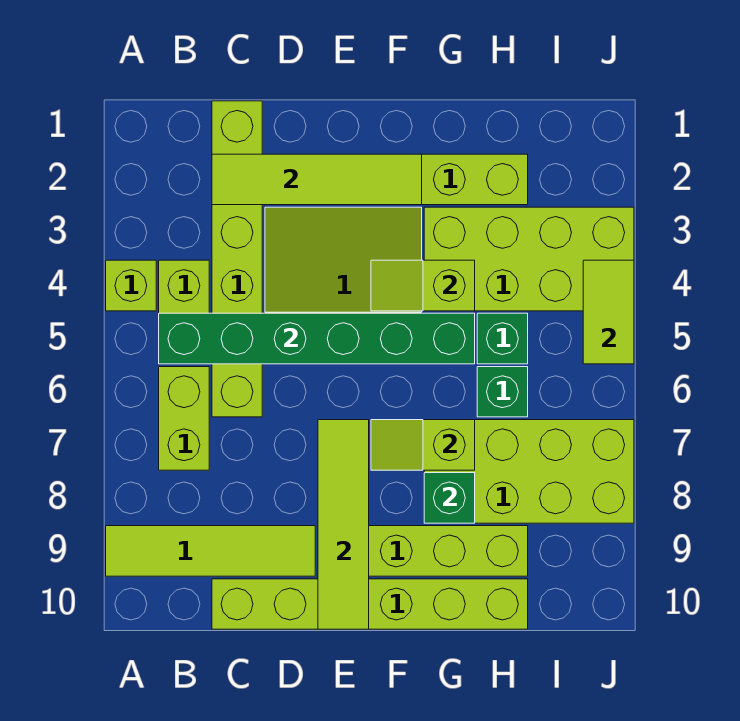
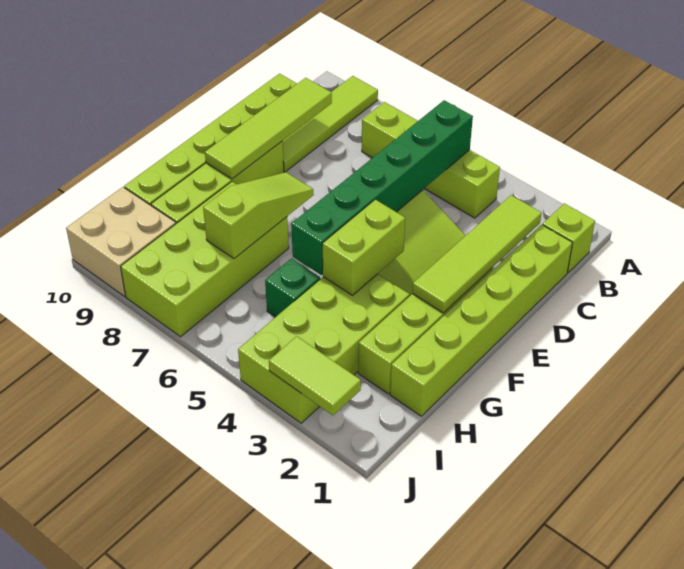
lime 1x1 brick [106,260,156,311] -> lime 1x1 brick moved to [542,203,595,273]
lime 1x6 brick [212,101,262,417] -> lime 1x6 brick turned to [390,225,573,416]
lime 1x4 tile [318,420,369,629] -> lime 1x4 tile turned to [205,78,332,179]
lime 1x2 slope [371,260,475,311] -> lime 1x2 brick [322,199,405,295]
lime 1x2 slope [371,420,475,470] -> lime 1x3 slope [203,172,314,259]
green 1x1 brick [424,473,475,523] -> none
green 1x1 brick [477,367,528,417] -> none
none -> tan 2x2 brick [66,187,176,297]
lime 1x2 tile [583,260,634,364] -> lime 1x2 tile moved to [269,336,361,415]

